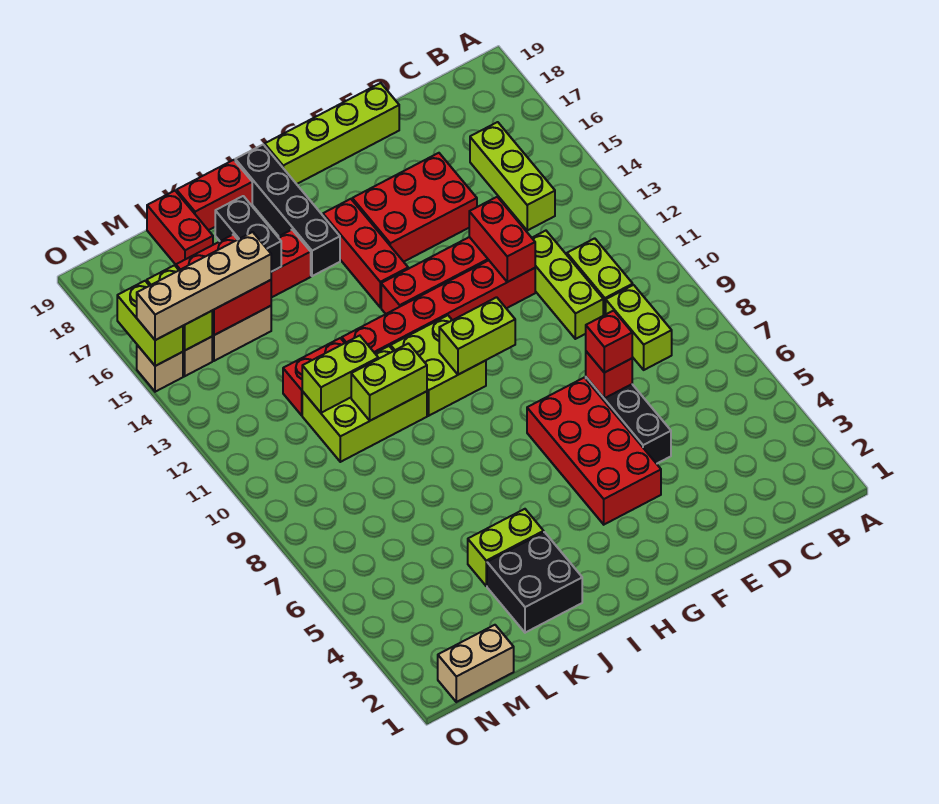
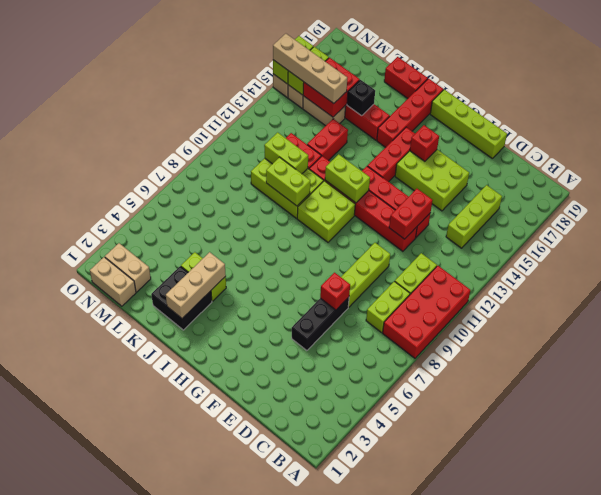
lime 1x3 brick [532,231,603,339] -> lime 1x3 brick moved to [341,243,390,307]
red 1x1 brick [586,311,632,373] -> red 1x1 brick moved to [410,125,439,161]
red 2x3 brick [352,153,477,262] -> lime 2x3 brick [395,150,469,211]
red 2x4 brick [527,378,661,525] -> red 2x4 brick moved to [383,266,471,358]
lime 1x2 brick [439,297,515,375] -> lime 1x2 brick moved to [325,154,370,203]
black 1x4 brick [235,145,340,276] -> red 1x4 brick [377,79,443,147]
none -> tan 1x3 brick [166,252,226,318]
black 1x2 brick [215,196,281,272] -> black 1x1 brick [347,80,375,116]
red 1x2 brick [147,191,213,265] -> red 1x2 brick moved to [307,119,348,161]
none -> tan 1x2 brick [105,243,151,292]

